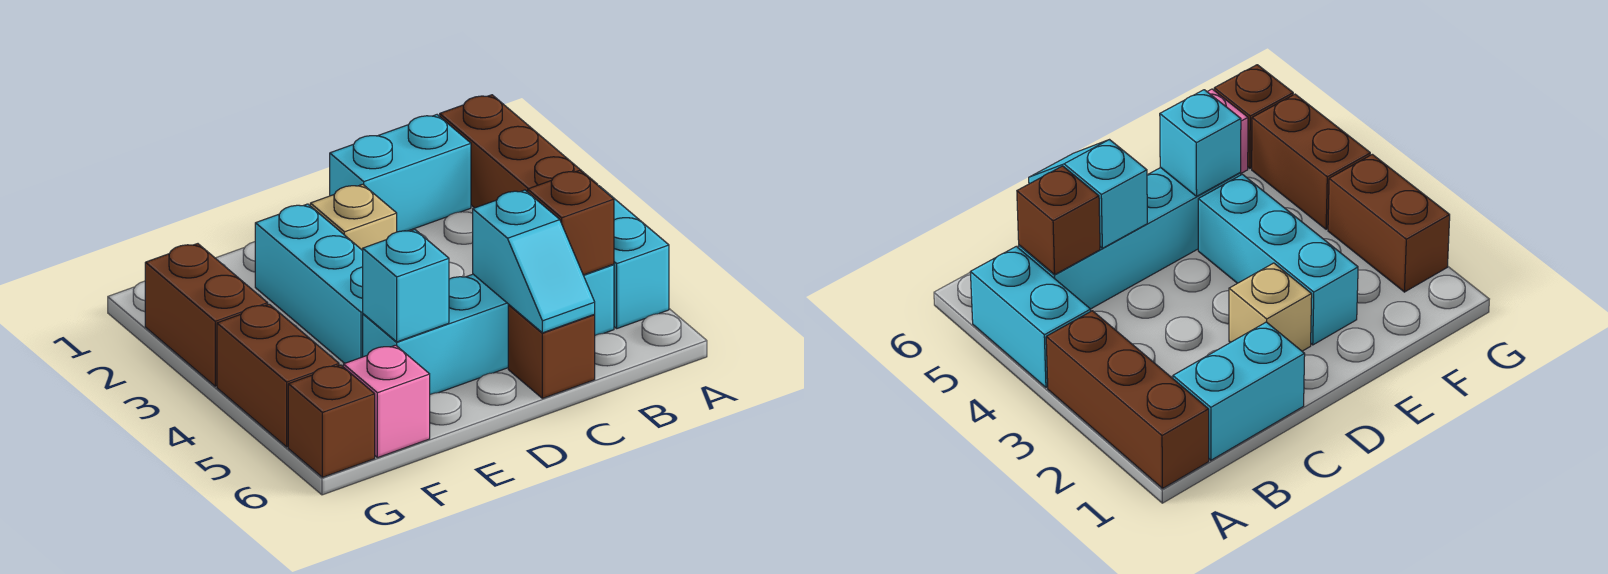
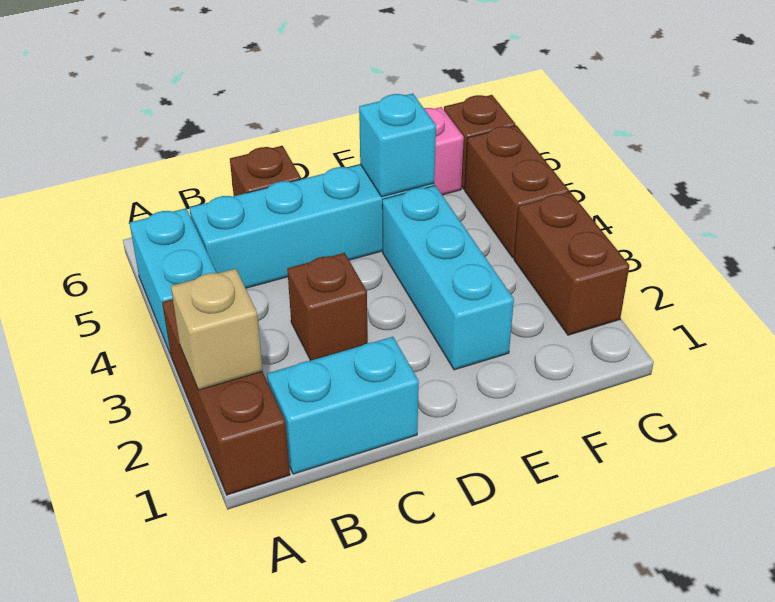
brown 1x1 brick [528,170,614,275] -> brown 1x1 brick moved to [287,253,368,361]
cyan 1x2 slope [473,190,595,333] -> none
tan 1x1 brick [310,184,397,250] -> tan 1x1 brick moved to [171,269,263,390]

